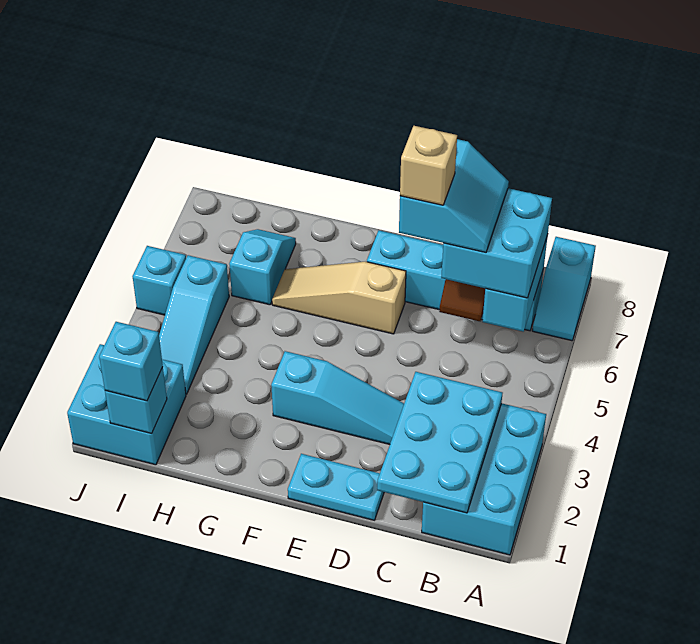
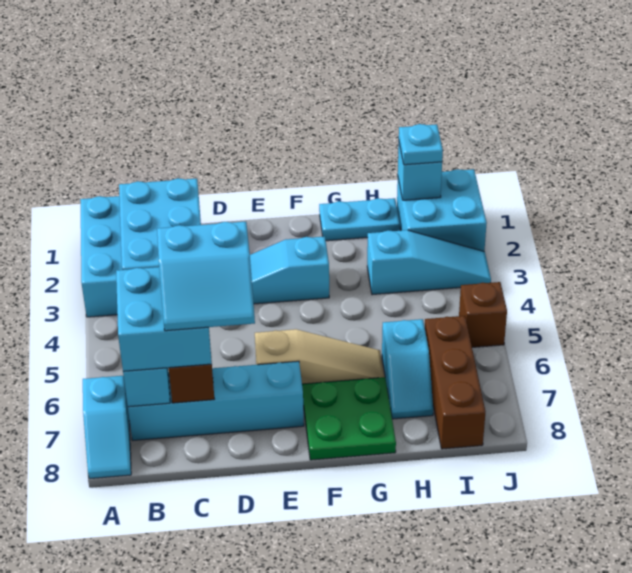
cyan 1x2 slope [532,237,596,341] -> cyan 1x2 slope turned to [83,376,131,479]
cyan 2x2 slope [399,139,509,253] -> cyan 2x2 slope turned to [157,222,255,331]
cyan 1x2 plate [288,454,384,520] -> cyan 1x2 plate moved to [319,198,400,241]
tan 1x1 brick [400,126,457,205] -> none
none -> green 2x2 plate [302,377,396,460]
cyan 1x1 brick [99,322,163,401] -> cyan 1x1 plate [399,124,443,165]
cyan 1x3 slope [159,255,229,394] -> cyan 1x3 slope turned to [367,230,491,295]
none -> brown 1x3 brick [425,316,485,449]
cyan 1x1 brick [132,246,186,315] -> brown 1x1 brick [459,282,507,347]

